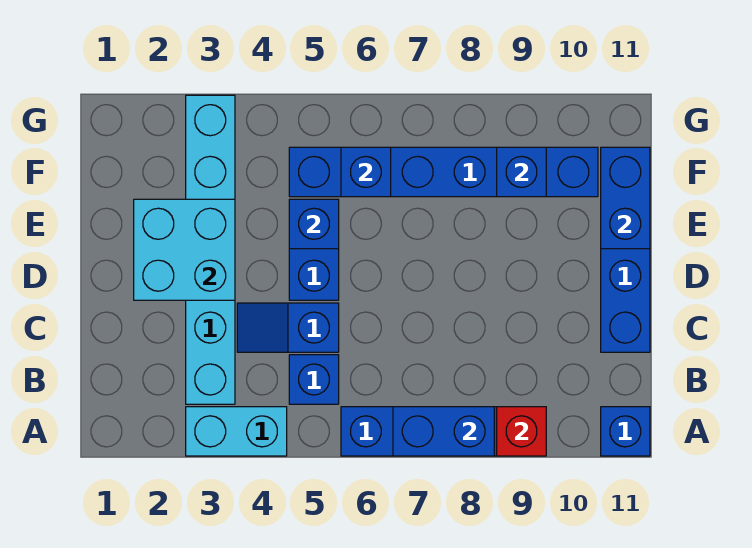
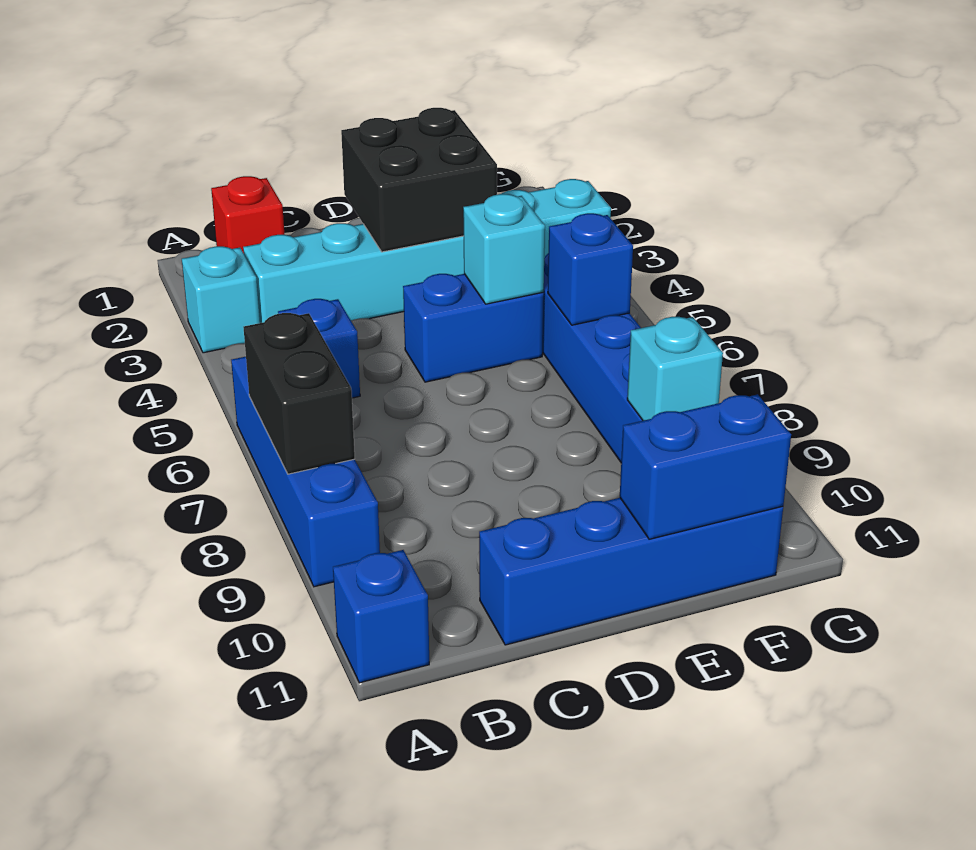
cyan 1x2 brick [186,407,287,456] -> cyan 1x1 brick [182,246,260,353]
blue 1x2 brick [393,407,494,456] -> black 1x2 brick [243,313,355,474]
red 1x1 brick [497,407,546,456] -> red 1x1 brick moved to [211,176,285,253]
blue 1x2 slope [237,303,339,352] -> none
cyan 2x2 brick [134,199,235,300] -> black 2x2 brick [341,108,497,252]
blue 1x1 brick [289,199,339,249] -> cyan 1x1 brick [463,194,545,304]
blue 1x1 brick [497,147,546,197] -> cyan 1x1 brick [627,317,723,421]

